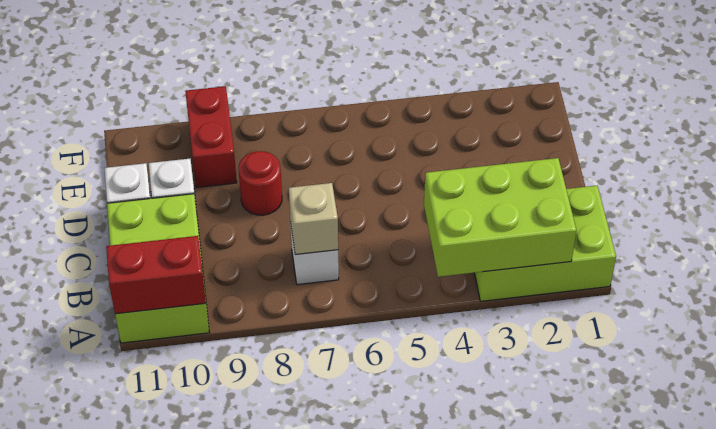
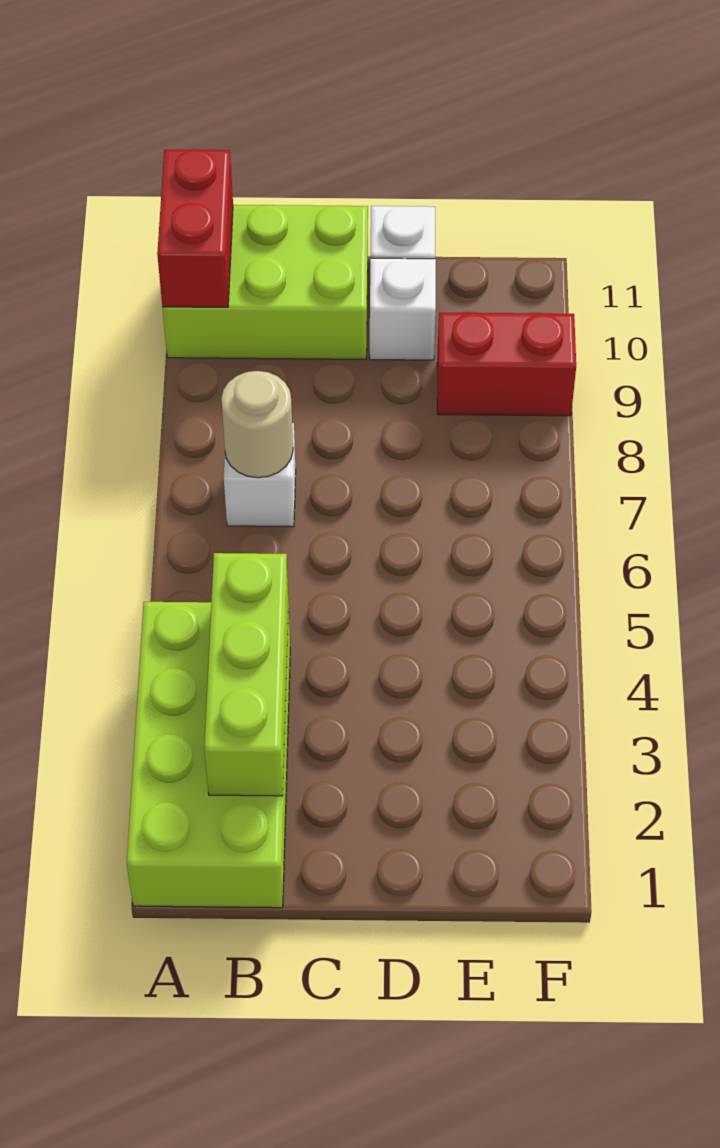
lime 2x3 brick [474,186,616,301] -> lime 2x4 brick [127,602,290,908]
lime 2x3 brick [424,158,577,277] -> lime 1x3 brick [204,553,288,796]
tan 1x1 brick [289,183,338,255] -> tan 1x1 round brick [221,371,293,478]
red 1x1 round brick [239,151,282,215] -> none

